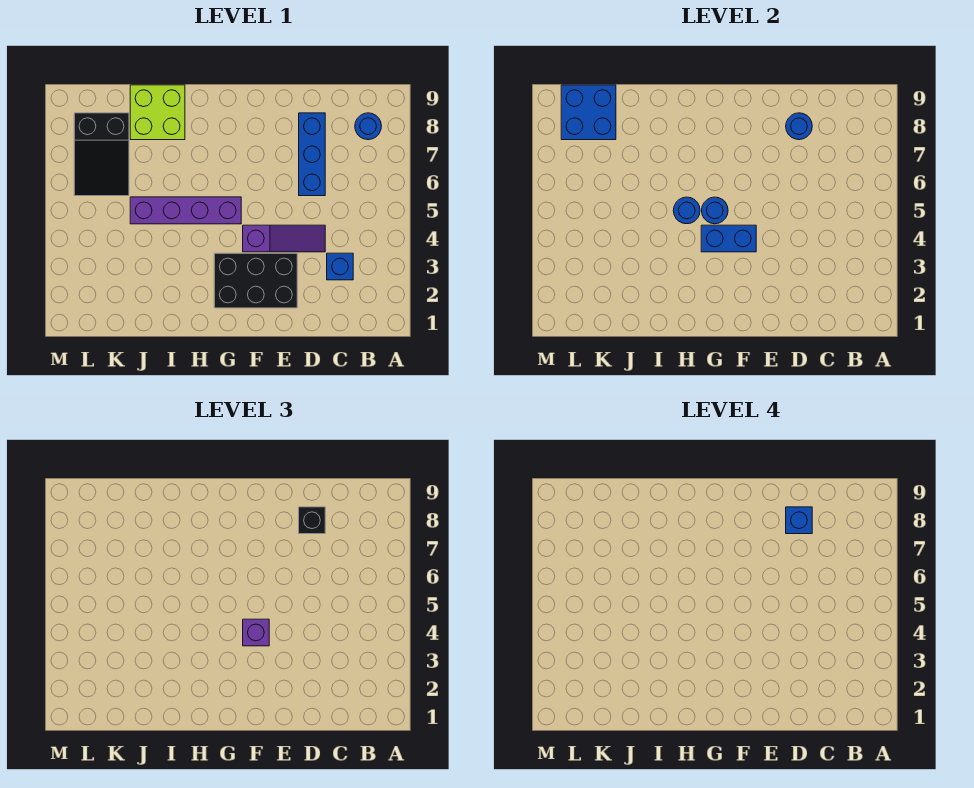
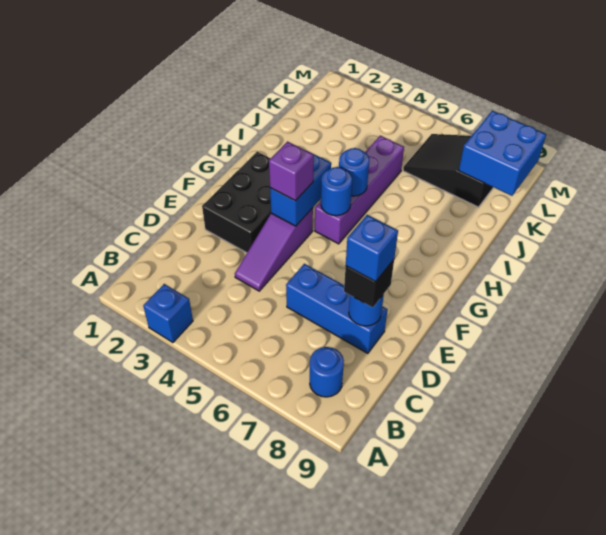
blue 1x1 brick [327,253,353,280] -> blue 1x1 brick moved to [143,284,193,343]
lime 2x2 brick [130,85,185,140] -> none

